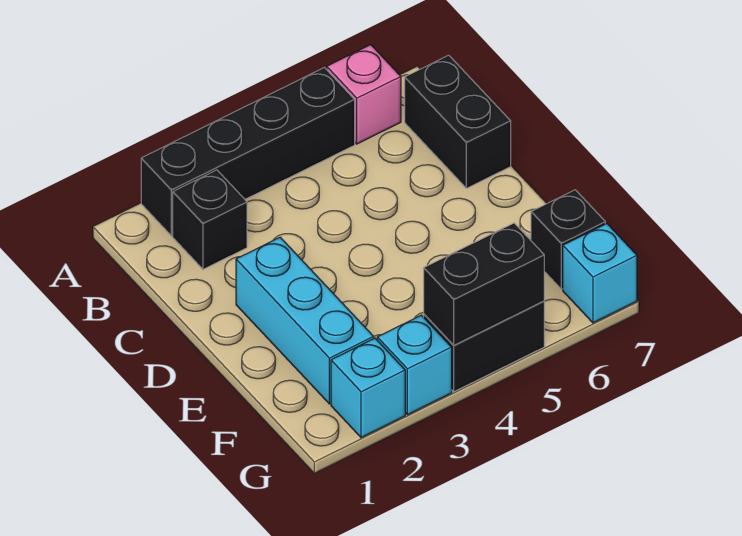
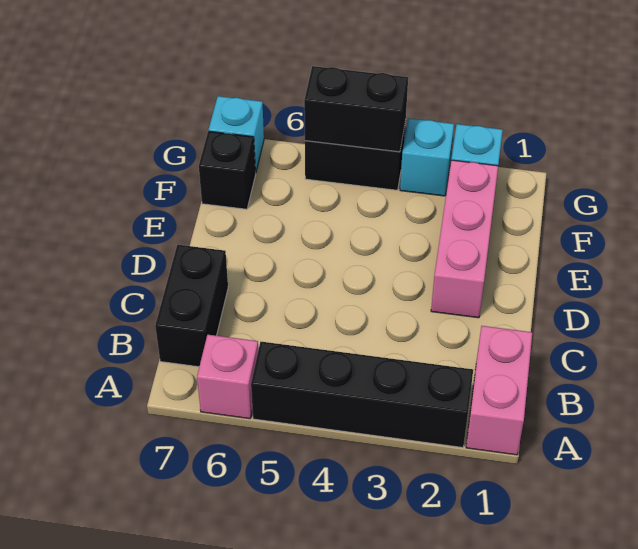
none -> pink 1x2 brick [466,326,532,455]
black 1x1 brick [173,170,247,269] -> none
cyan 1x3 brick [236,237,374,404] -> pink 1x3 brick [431,160,498,318]

